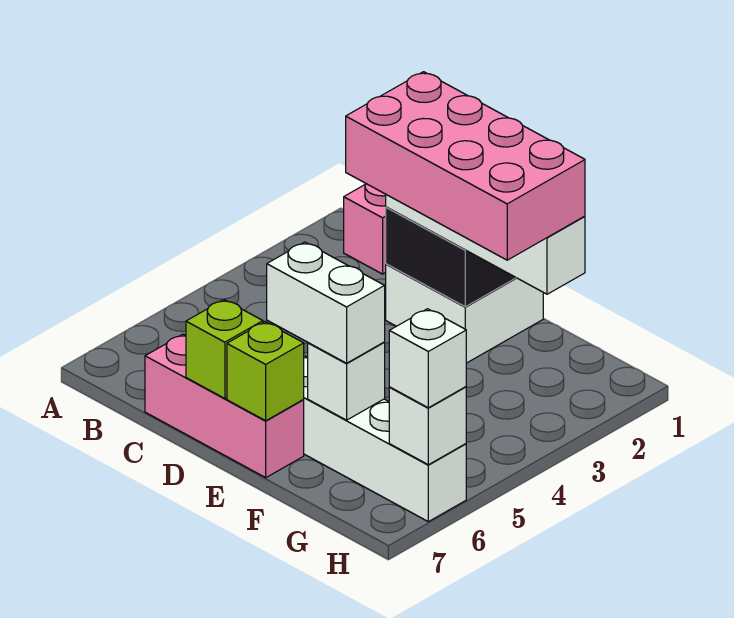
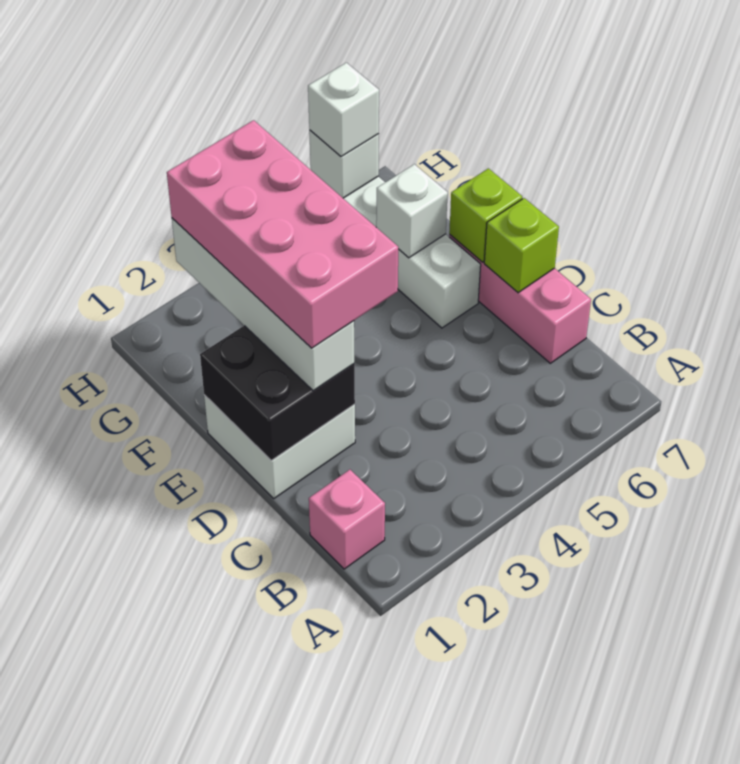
white 1x2 brick [267,242,385,363] -> none

